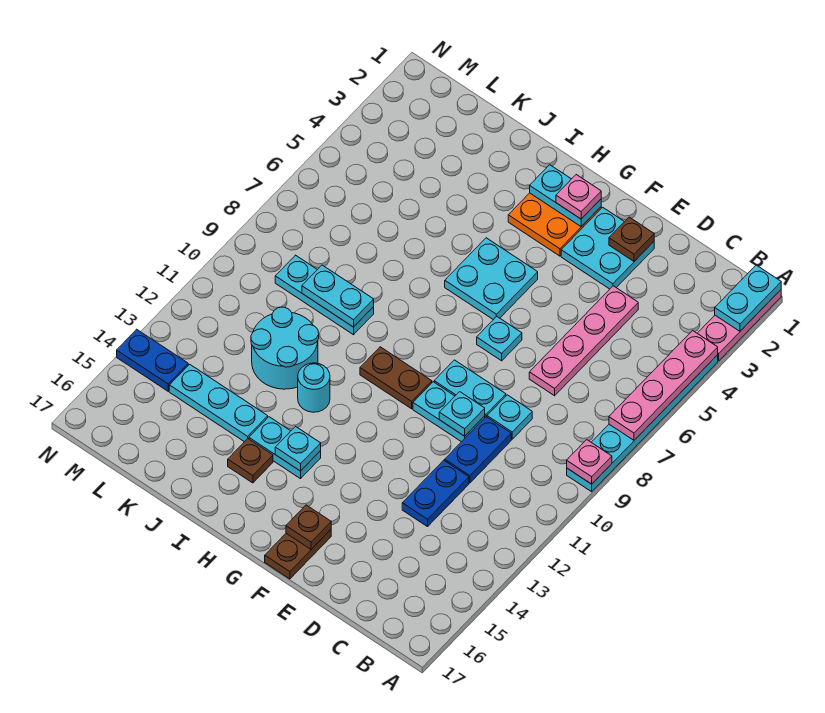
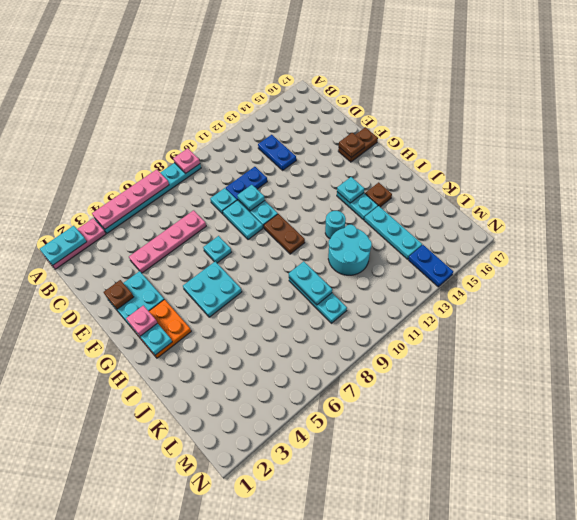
blue 1x2 plate [402,460,469,527] -> blue 1x2 plate turned to [258,135,296,170]

